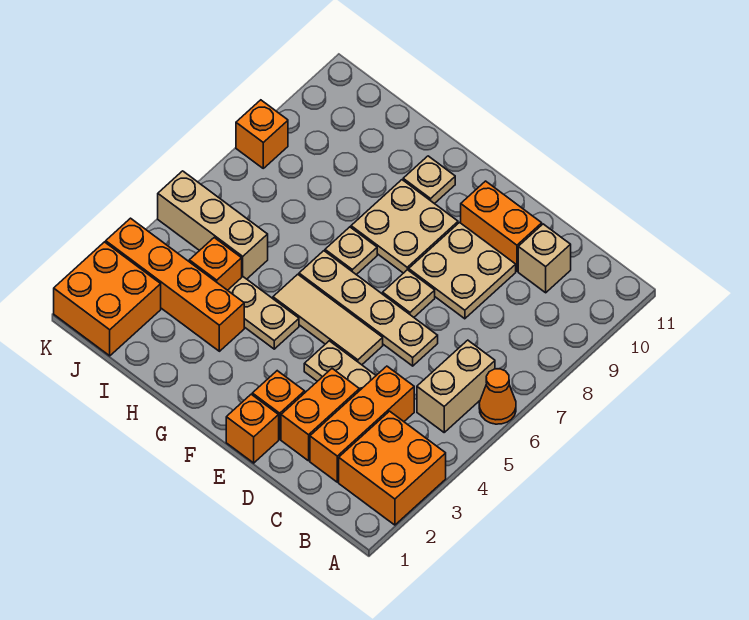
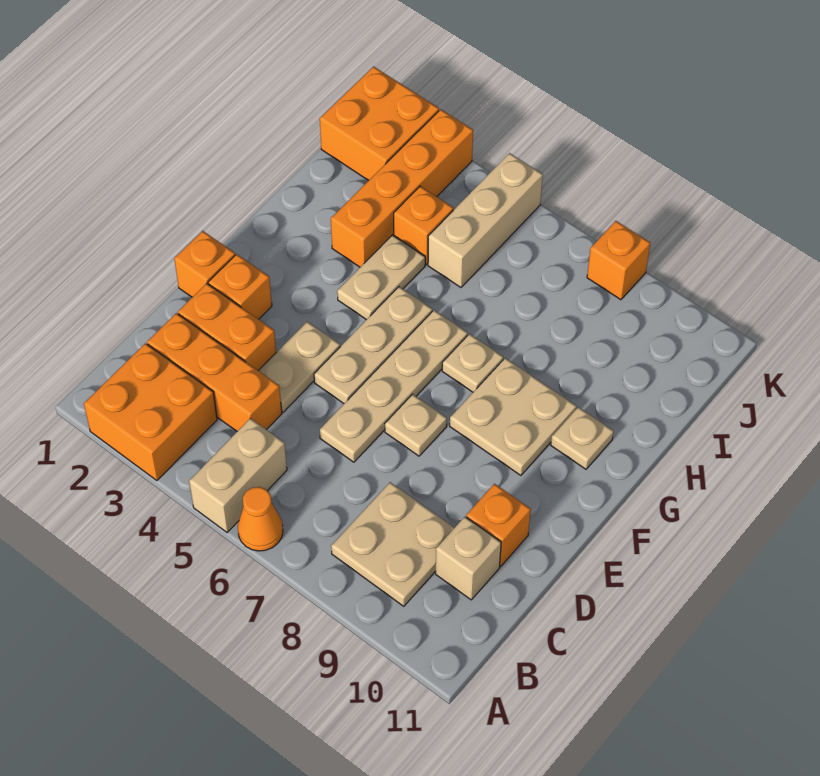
tan 1x2 brick [417,340,495,432] -> tan 1x2 brick turned to [189,418,287,533]
tan 2x2 plate [409,223,516,319] -> tan 2x2 plate moved to [331,482,454,606]
orange 1x2 brick [461,181,542,271] -> orange 1x1 brick [466,484,531,566]
tan 1x3 tile [273,274,383,365] -> tan 1x3 plate [314,287,432,403]

